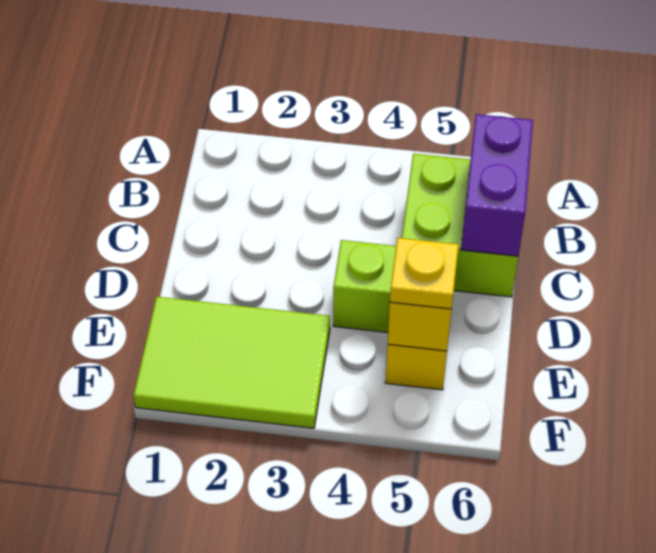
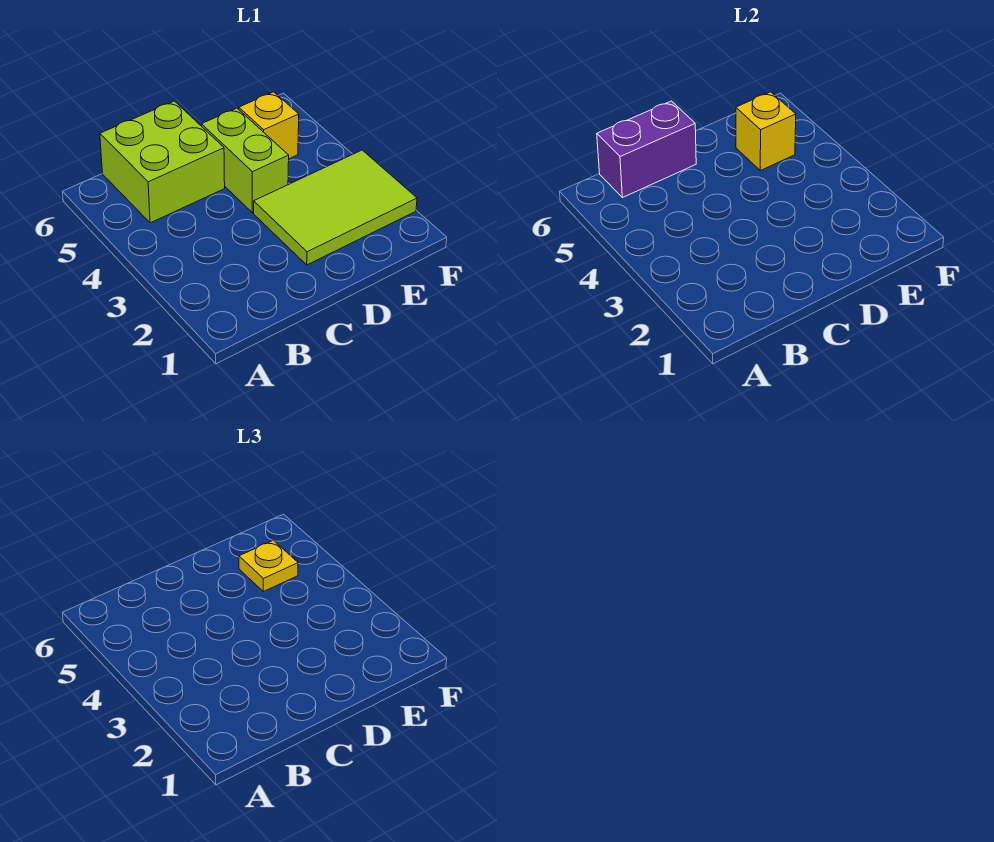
lime 2x3 tile [133,297,330,428] -> lime 2x3 tile turned to [254,150,417,265]

